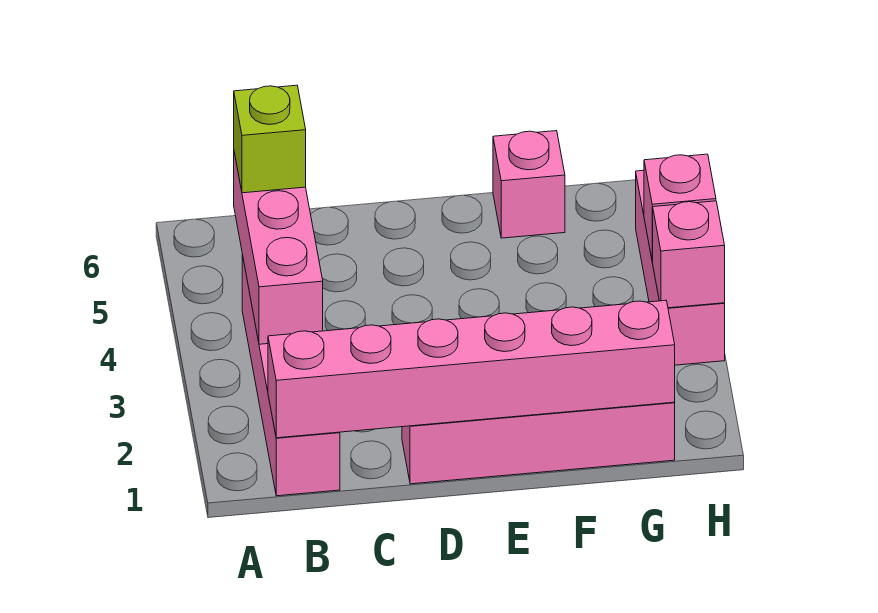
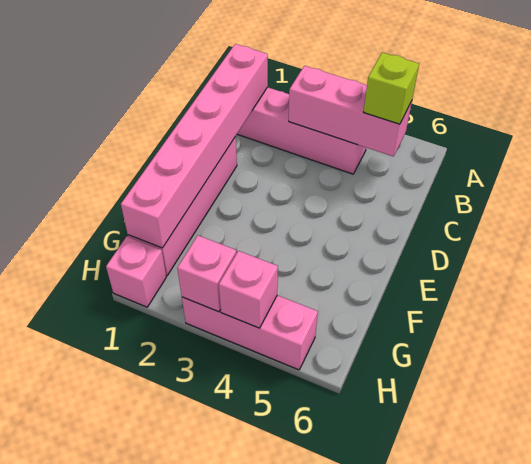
pink 1x1 brick [493,131,565,238] -> pink 1x1 brick moved to [106,237,166,307]

